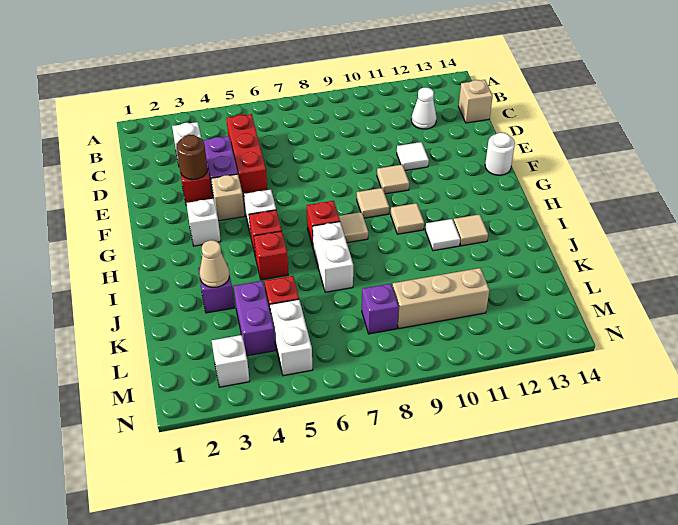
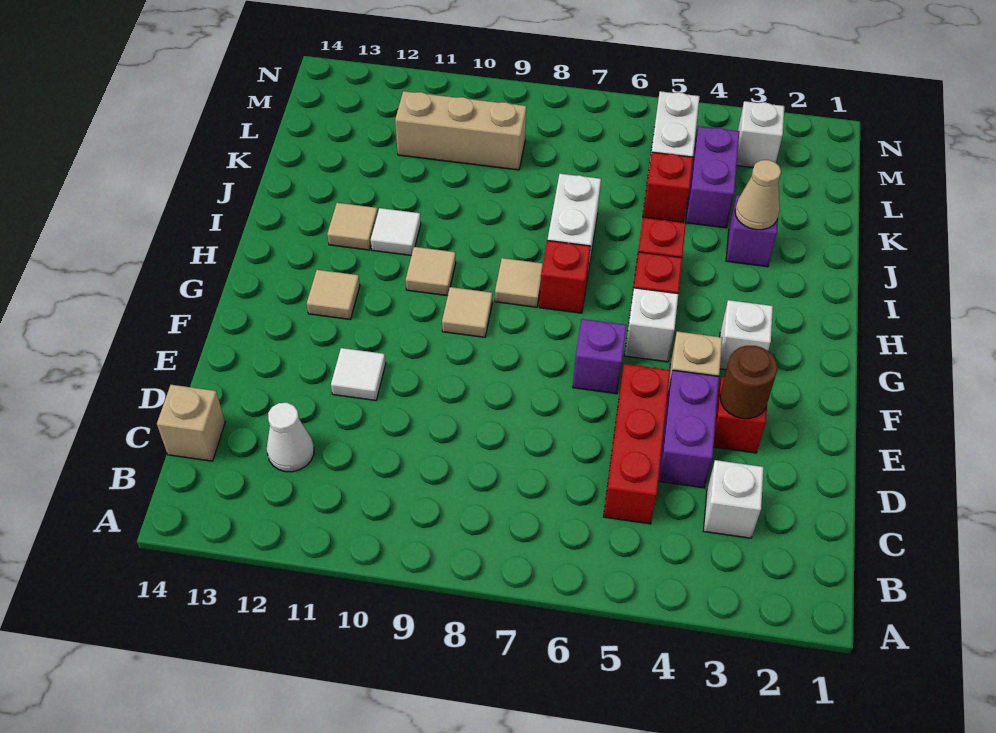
tan 1x1 tile [377,165,409,194] -> tan 1x1 tile moved to [307,270,360,319]
white 1x1 round brick [485,133,515,175] -> none
purple 1x1 brick [362,283,399,334] -> purple 1x1 brick moved to [573,319,627,394]

